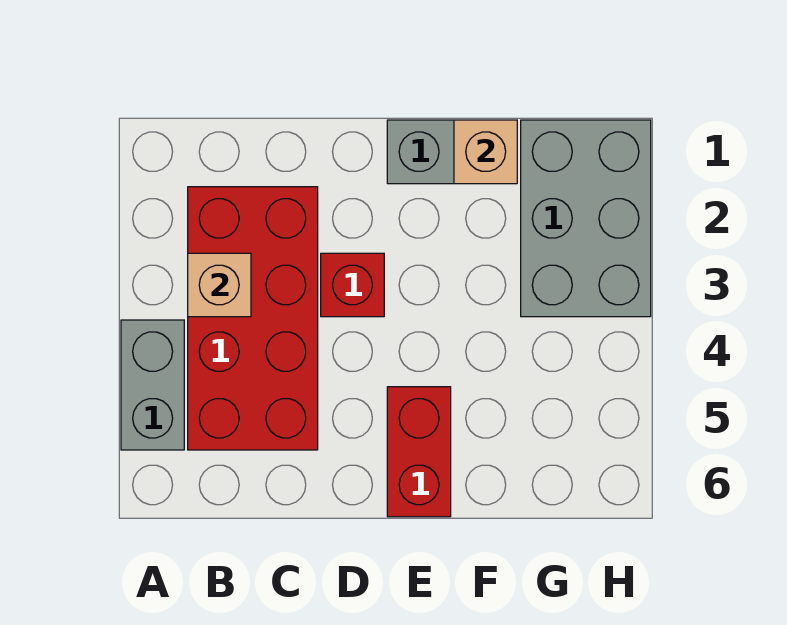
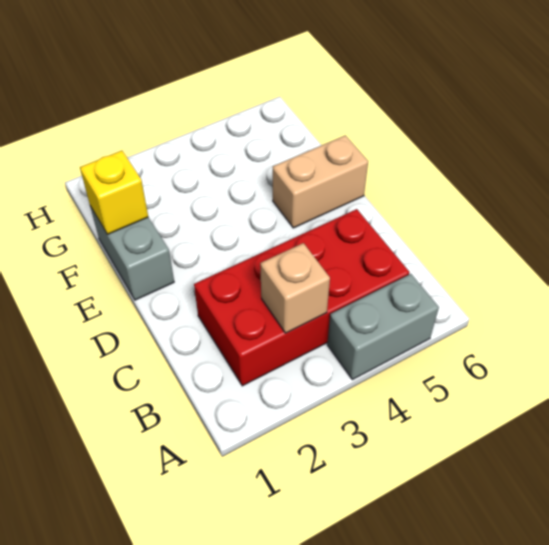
red 1x1 brick [321,253,384,317] -> none
red 1x2 brick [387,387,451,517] -> tan 1x2 brick [273,135,368,228]
tan 1x1 brick [454,120,517,184] -> yellow 1x1 brick [80,151,148,234]
grey 2x3 brick [521,120,651,317] -> none

